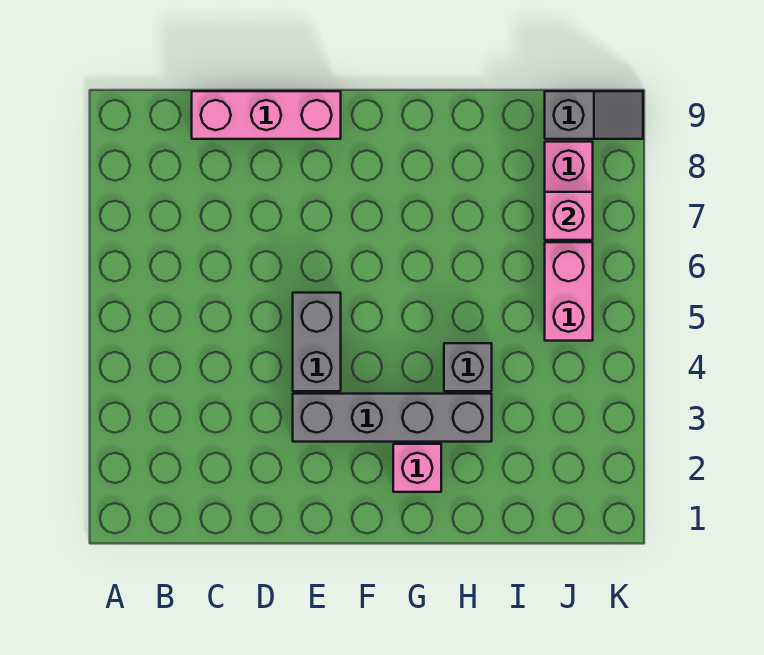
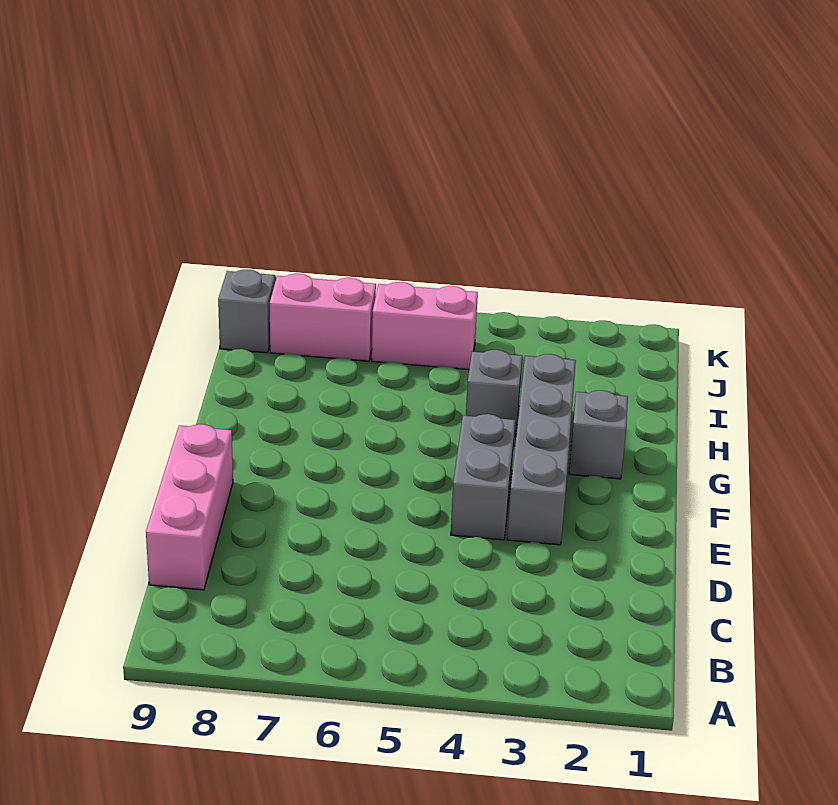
grey 1x2 brick [293,293,341,391] -> grey 1x2 brick turned to [451,414,515,540]
pink 1x1 brick [393,444,441,492] -> grey 1x1 brick [569,390,628,479]
pink 1x1 brick [545,192,593,240] -> none

